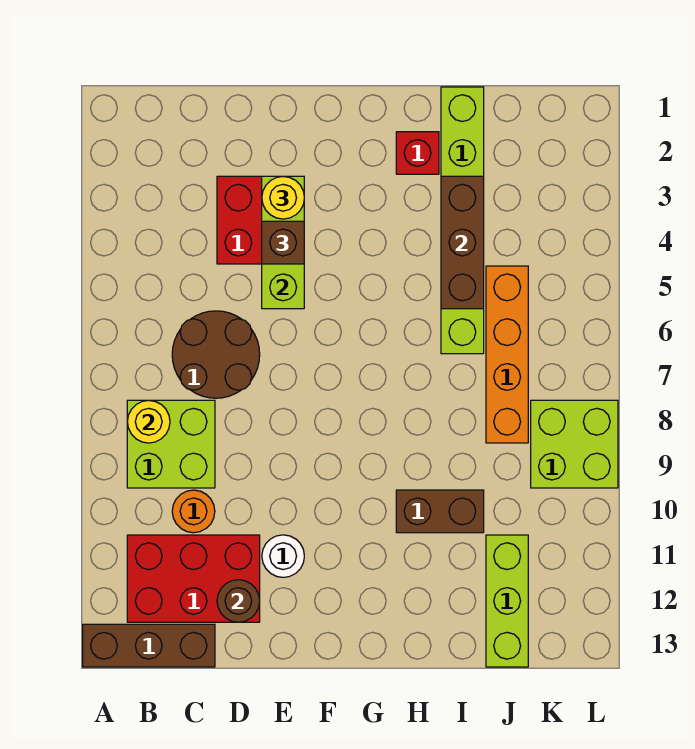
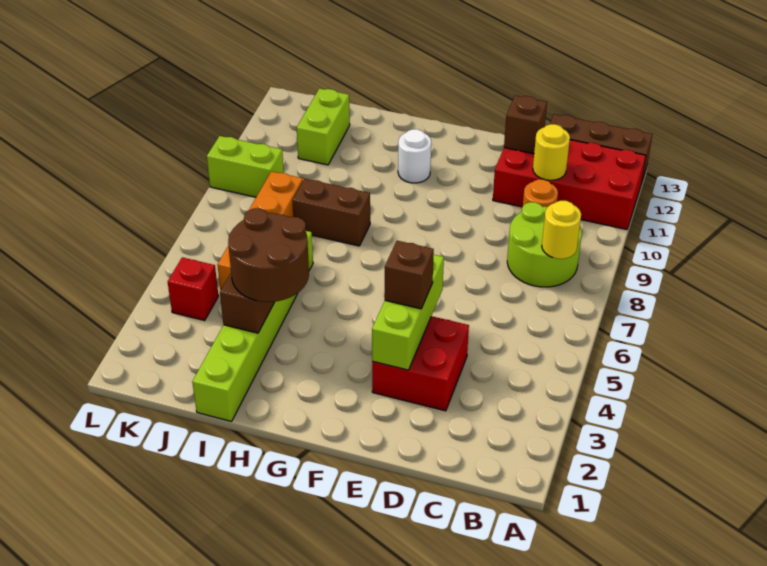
lime 2x2 brick [127,400,215,488] -> lime 2x2 round brick [507,202,582,287]
red 2x3 brick [127,535,260,622] -> red 2x4 brick [493,140,646,230]
brown 2x2 round brick [172,311,260,398] -> brown 2x2 round brick moved to [228,208,309,302]
brown 1x1 round brick [217,580,260,622] -> brown 1x1 brick [504,95,547,154]
yellow 1x1 round brick [262,176,304,219] -> yellow 1x1 round brick moved to [533,124,570,180]
white 1x1 round brick [262,535,304,577] -> white 1x1 round brick moved to [398,129,431,183]
red 1x1 brick [396,132,439,174] -> red 1x1 brick moved to [168,257,218,320]
brown 1x2 brick [396,490,484,533] -> brown 1x2 brick moved to [292,179,370,246]
lime 1x3 brick [486,535,528,667] -> lime 1x2 brick [297,88,350,165]
lime 2x2 brick [531,400,618,488] -> lime 1x2 brick [207,136,284,197]

